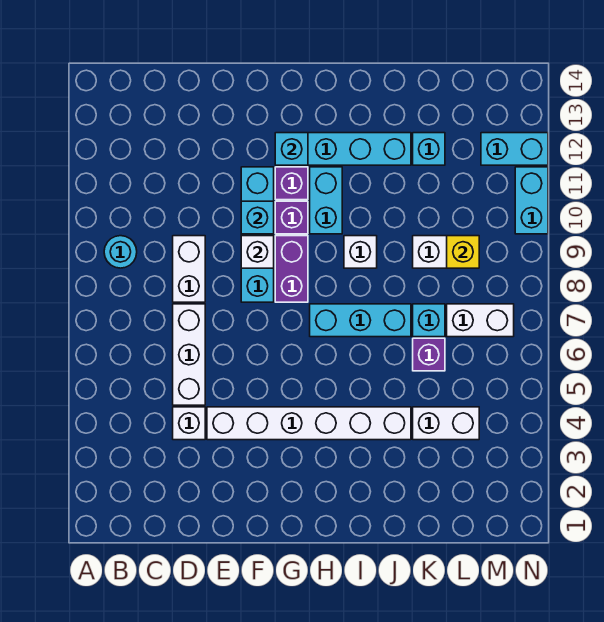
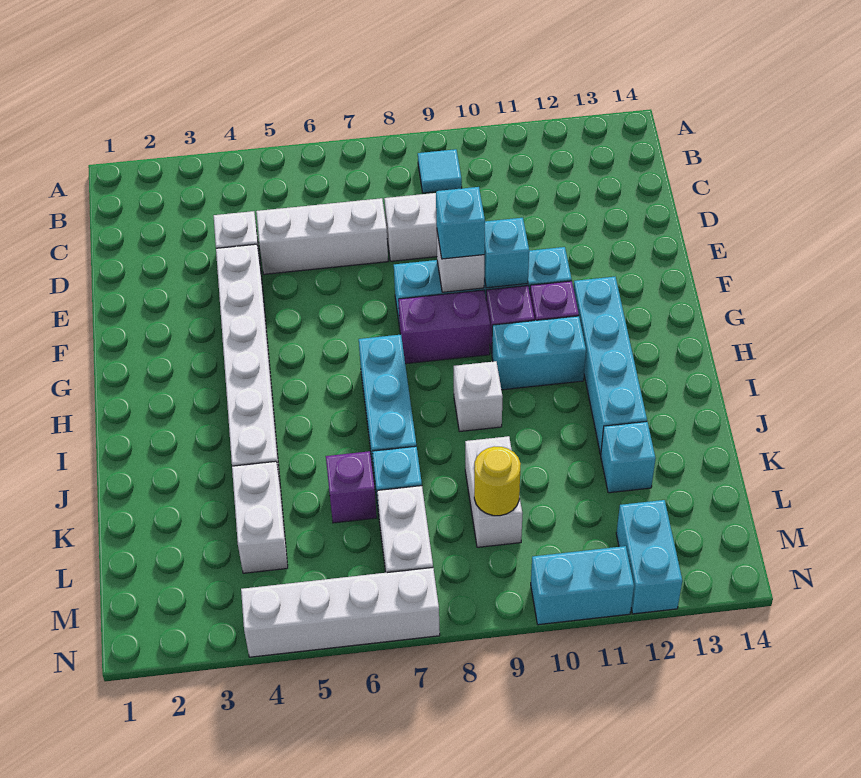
cyan 1x1 round brick [104,236,137,268] -> cyan 1x1 tile [418,149,462,193]
cyan 1x1 brick [275,133,308,165] -> cyan 1x1 brick moved to [436,187,485,259]
yellow 1x1 brick [447,236,479,268] -> yellow 1x1 round brick [474,447,521,516]
none -> white 1x4 brick [241,568,440,657]

